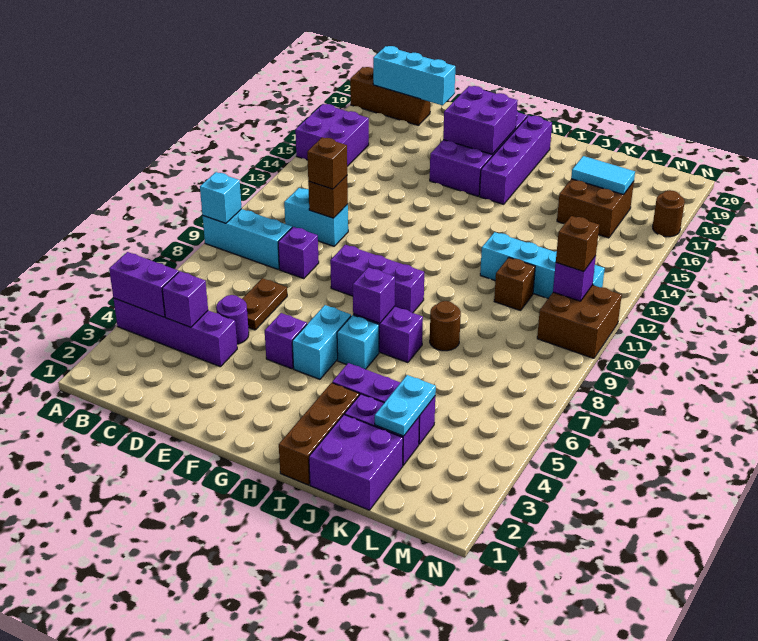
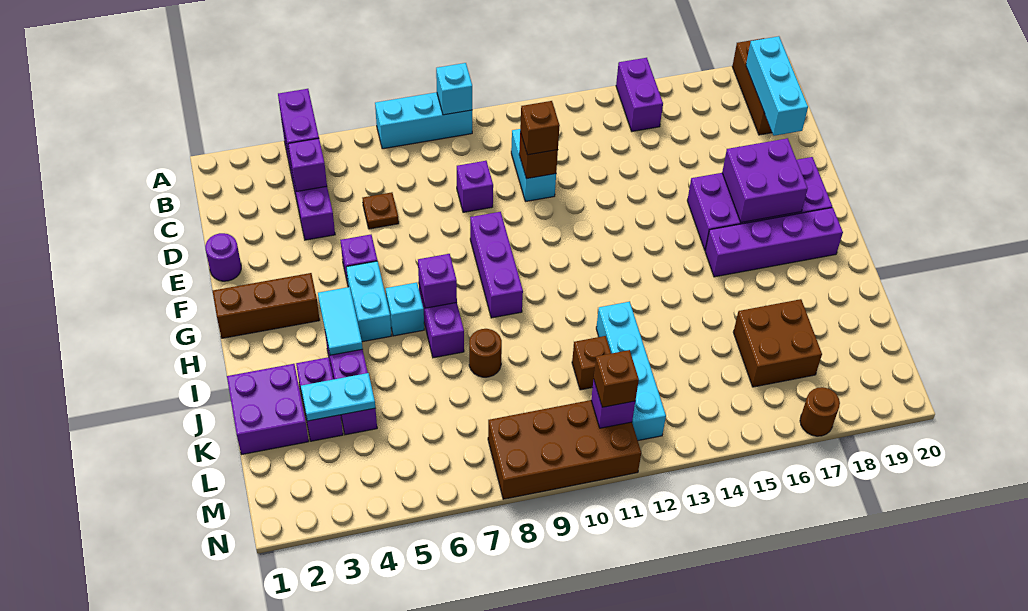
cyan 1x3 brick [203,209,292,269] -> cyan 1x3 brick turned to [375,92,472,149]
purple 2x2 brick [295,104,369,166] -> purple 1x2 brick [616,58,663,131]
purple 1x1 round brick [216,295,249,344] -> purple 1x1 round brick moved to [205,233,241,281]
brown 1x2 plate [242,278,287,330] -> brown 1x1 plate [363,192,399,229]
cyan 1x2 brick [292,305,351,379] -> cyan 1x2 brick turned to [346,261,392,342]
brown 1x3 brick [279,383,359,485] -> brown 1x3 brick moved to [212,273,320,338]
cyan 1x2 tile [571,156,635,195] -> cyan 1x2 tile moved to [318,287,363,355]
brown 2x2 brick [537,285,622,358] -> brown 2x4 brick [488,400,641,499]

